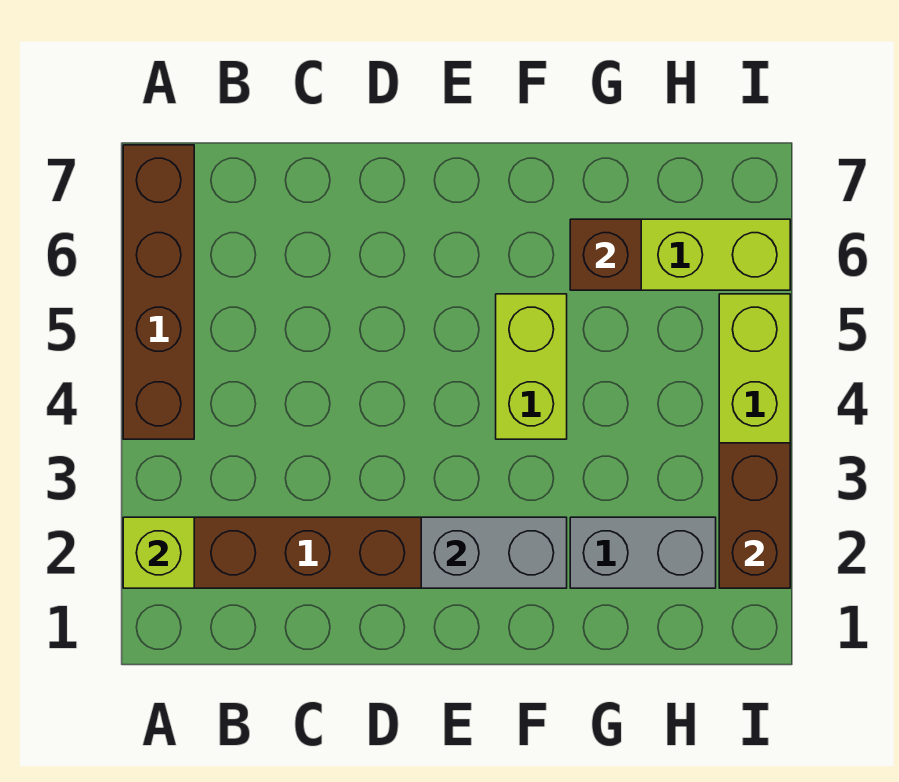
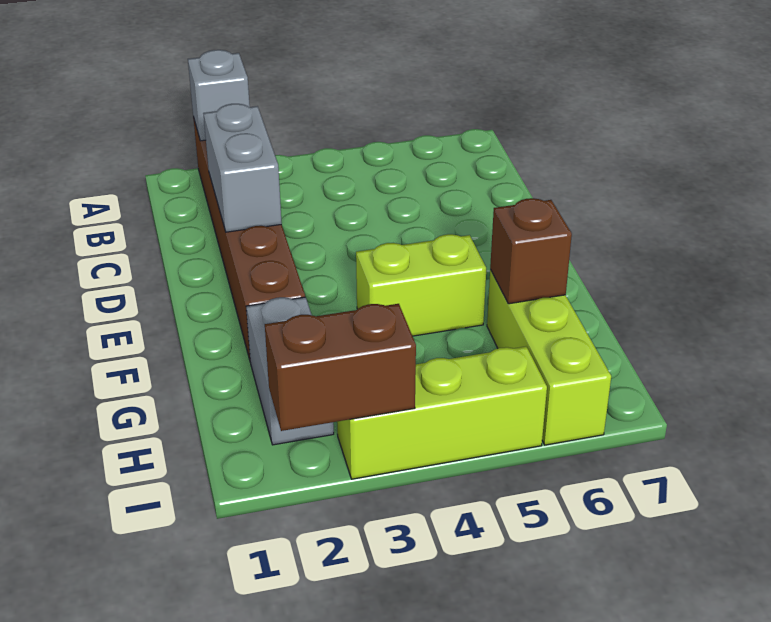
lime 1x1 brick [123,517,194,588] -> grey 1x1 brick [188,50,250,141]
brown 1x4 brick [123,145,194,439] -> none
grey 1x2 brick [421,517,567,588] -> grey 1x2 brick moved to [203,104,282,232]

